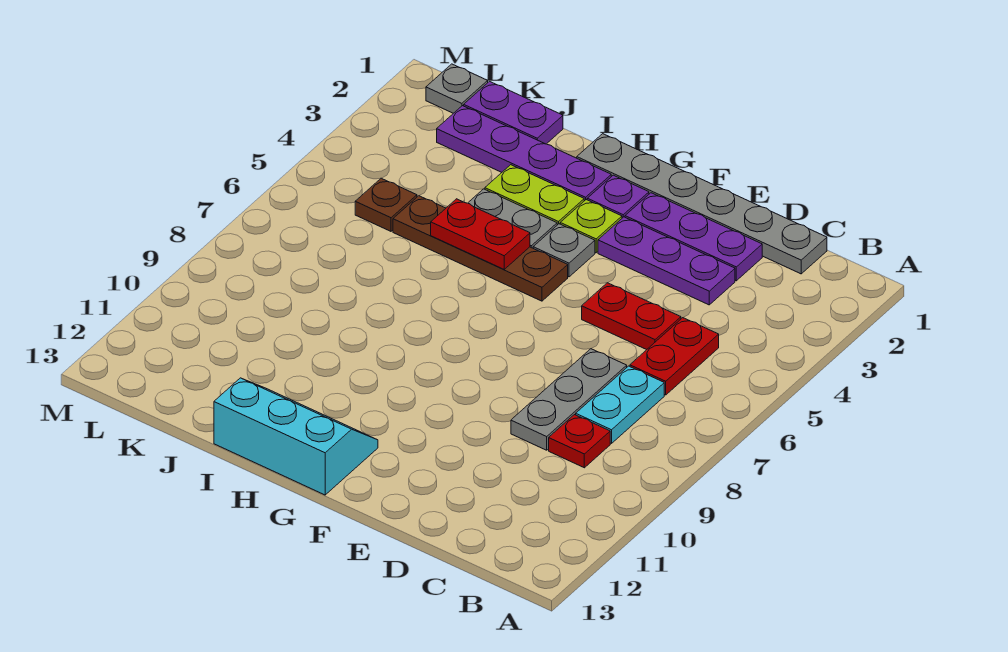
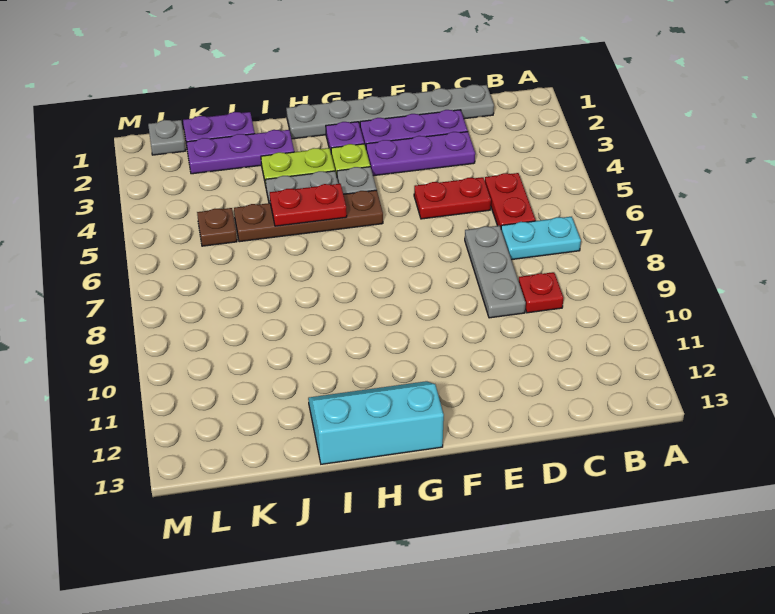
cyan 1x2 plate [576,366,664,443] -> cyan 1x2 plate turned to [501,217,581,260]
purple 1x4 plate [437,106,611,201] -> purple 1x3 plate [186,130,294,174]

